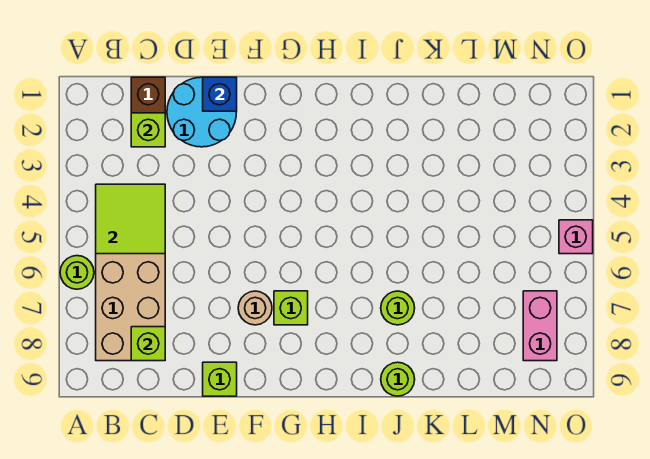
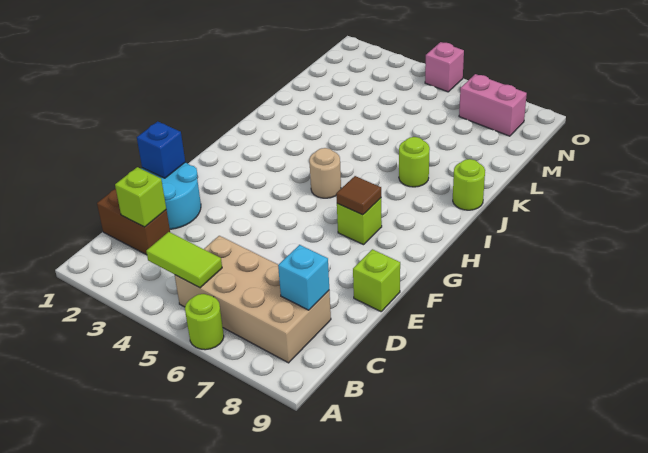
lime 2x2 tile [96,184,165,254] -> lime 1x2 tile [146,232,222,288]
lime 1x1 brick [131,327,165,361] -> cyan 1x1 brick [278,245,329,310]
tan 1x1 round brick [238,291,272,325] -> tan 1x1 round brick moved to [309,148,341,198]
none -> brown 1x1 tile [336,176,381,215]

